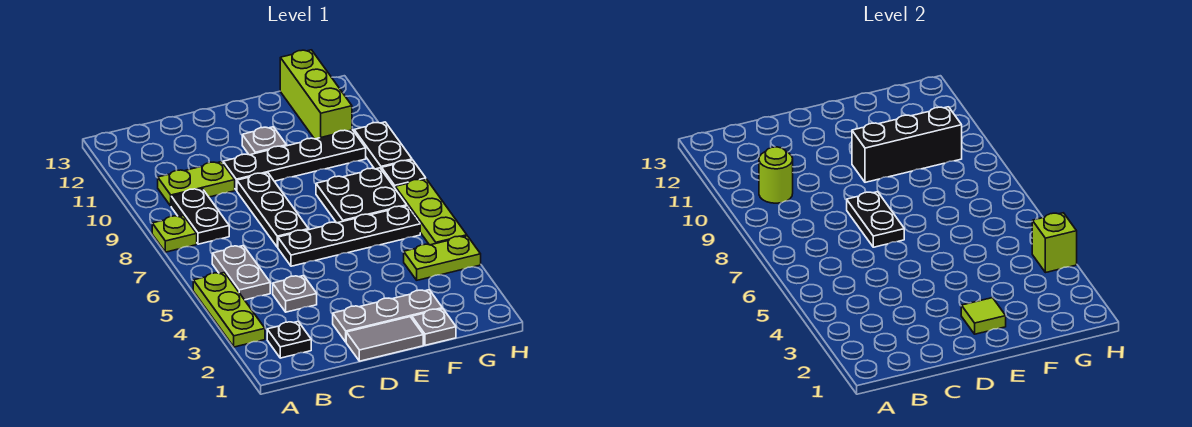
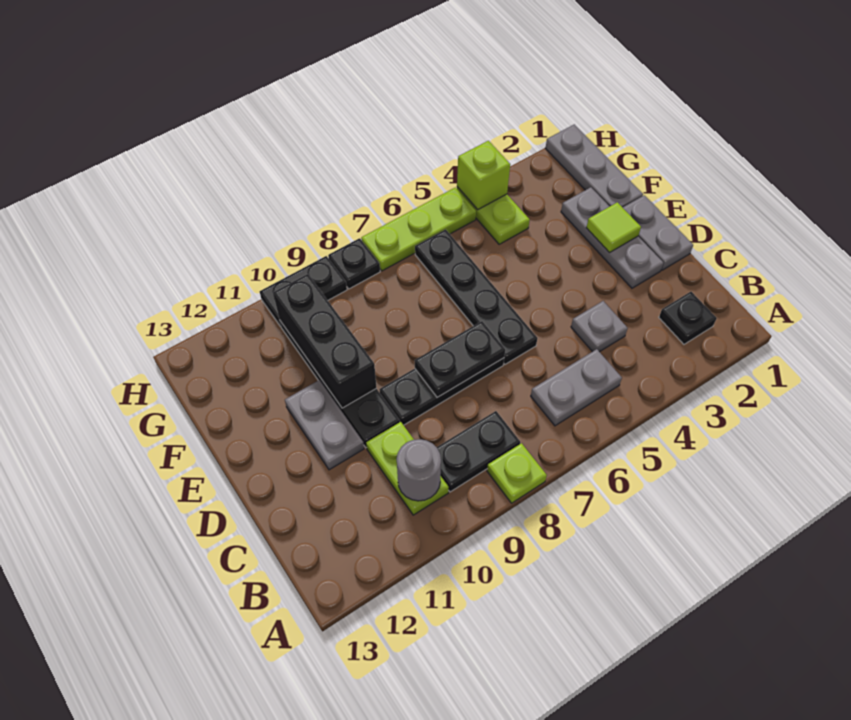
lime 1x3 plate [193,272,265,347] -> none
lime 1x1 round brick [759,147,793,203] -> grey 1x1 round brick [397,439,441,501]
grey 1x2 tile [346,317,423,361] -> grey 1x2 plate [623,195,693,270]
grey 1x1 plate [242,127,286,155] -> grey 1x2 plate [285,380,364,470]
grey 1x1 plate [412,309,456,345] -> grey 1x3 plate [545,124,643,207]
black 2x2 plate [316,168,407,223] -> none
lime 1x3 brick [280,50,352,139] -> none

